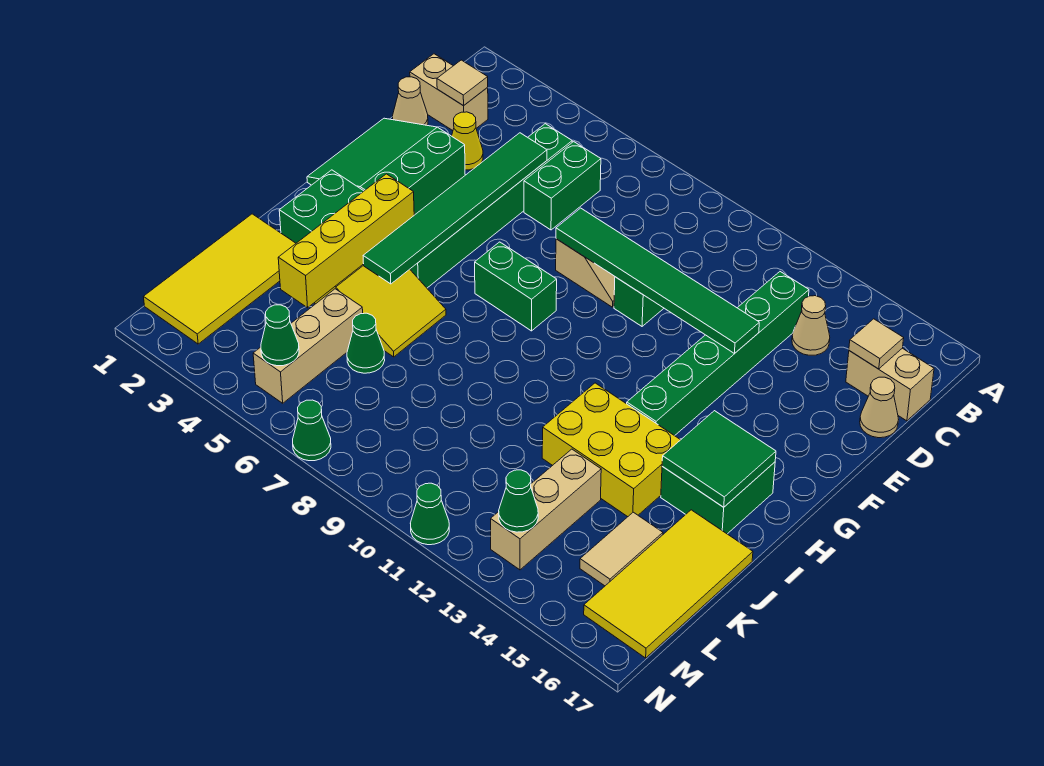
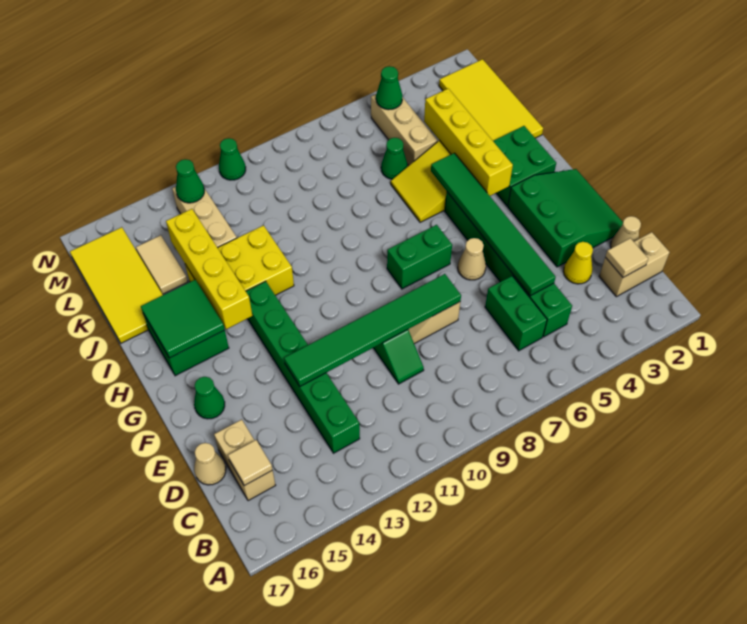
tan 1x1 cone [792,296,830,355] -> tan 1x1 cone moved to [458,238,486,280]
tan 1x2 brick [846,348,934,421] -> tan 1x2 brick turned to [214,419,276,501]
none -> yellow 1x4 brick [166,209,252,329]
green 1x1 cone [293,400,331,461] -> green 1x1 cone moved to [194,377,225,419]

